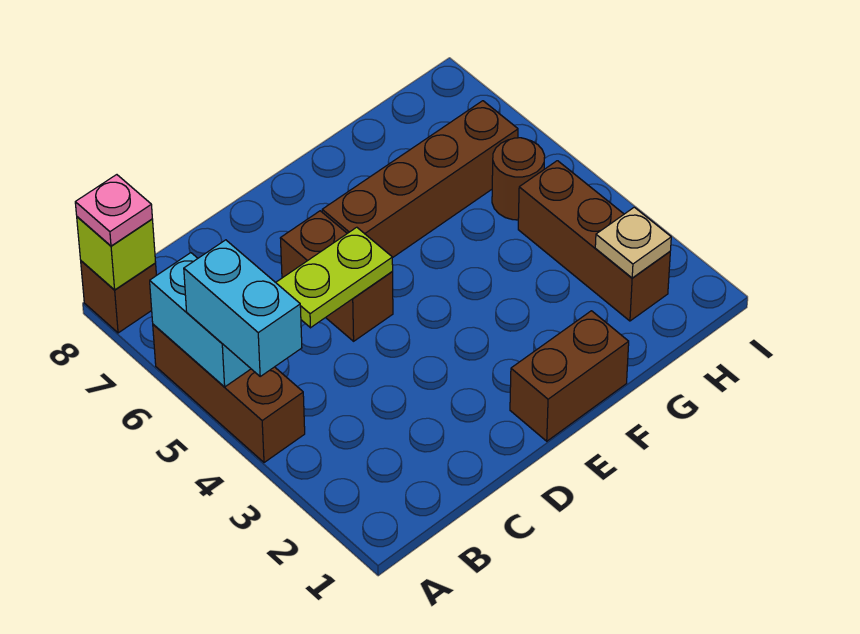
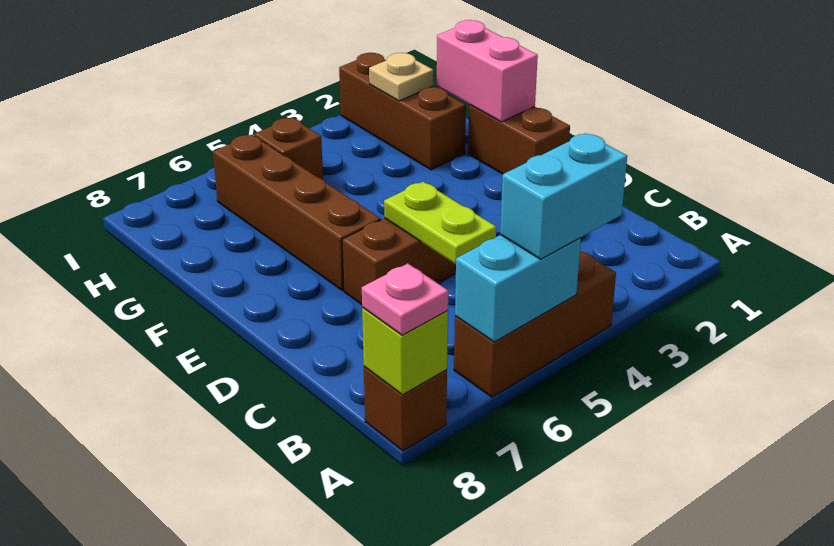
none -> pink 1x2 brick [437,20,538,122]
brown 1x3 brick [518,161,670,321] -> brown 1x3 brick turned to [339,53,466,170]
brown 1x1 round brick [492,138,545,220] -> brown 1x1 brick [254,118,323,180]

